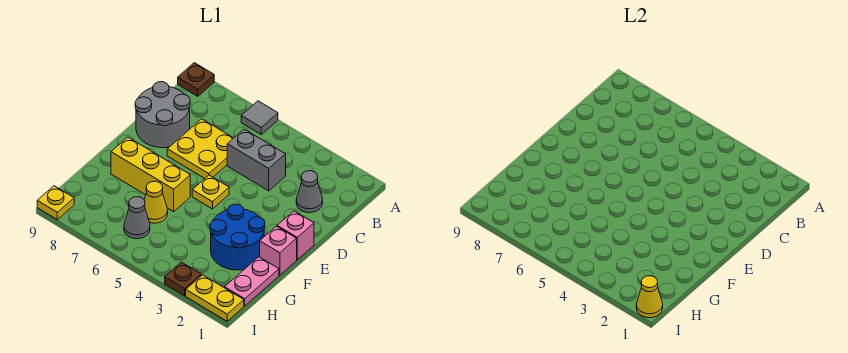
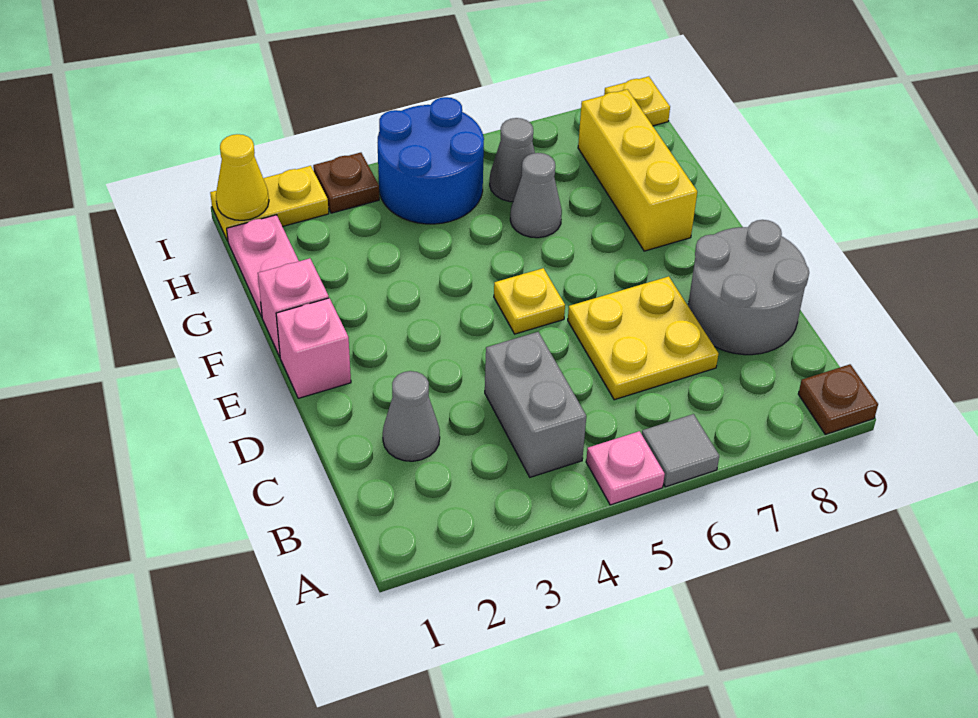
none -> pink 1x1 plate [586,431,665,505]
grey 1x2 brick [227,129,286,191] -> grey 1x2 brick turned to [485,332,586,477]
blue 2x2 round brick [210,204,265,270] -> blue 2x2 round brick moved to [377,97,484,224]
yellow 1x3 brick [111,137,190,211] -> yellow 1x3 brick turned to [578,89,697,251]
yellow 1x1 cone [144,181,168,223] -> grey 1x1 cone [510,153,562,238]

